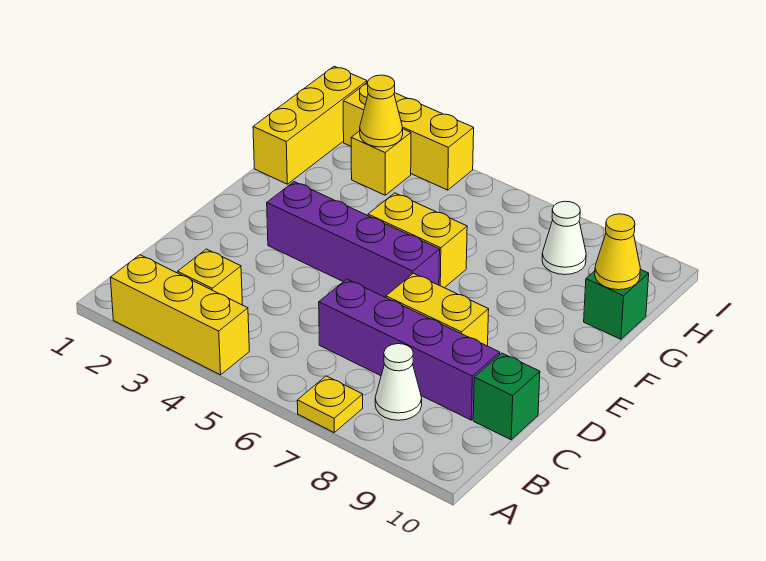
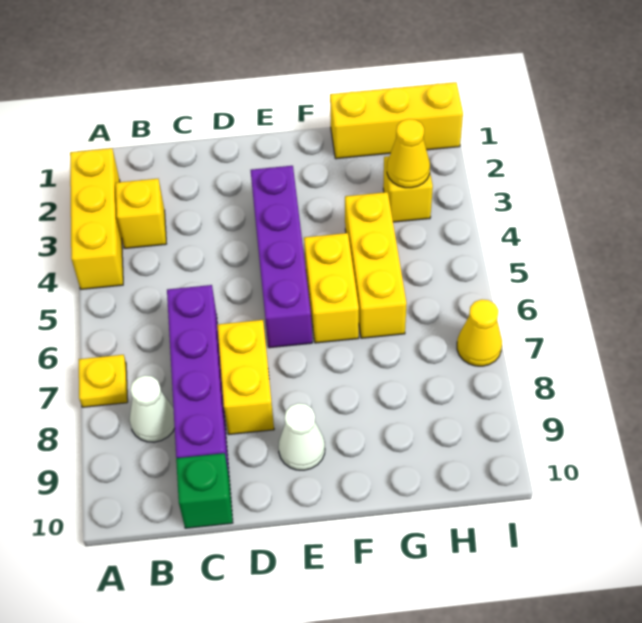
green 1x1 brick [584,269,649,339] -> none
yellow 1x1 cone [595,214,640,290] -> yellow 1x1 cone moved to [457,299,502,366]
white 1x1 cone [542,201,586,275] -> white 1x1 cone moved to [278,403,325,470]
yellow 1x3 brick [343,82,474,190] -> yellow 1x3 brick moved to [345,192,407,338]

